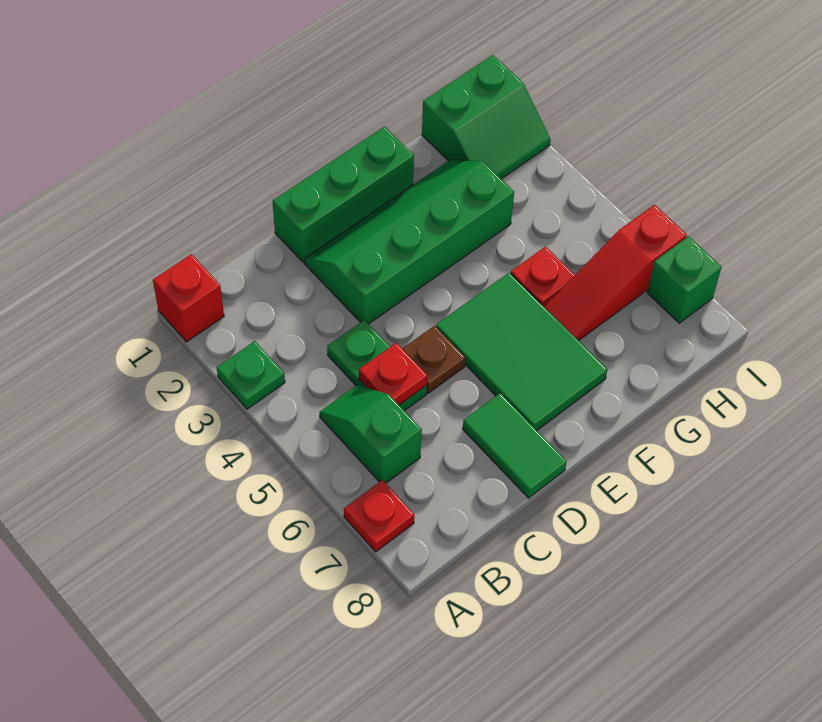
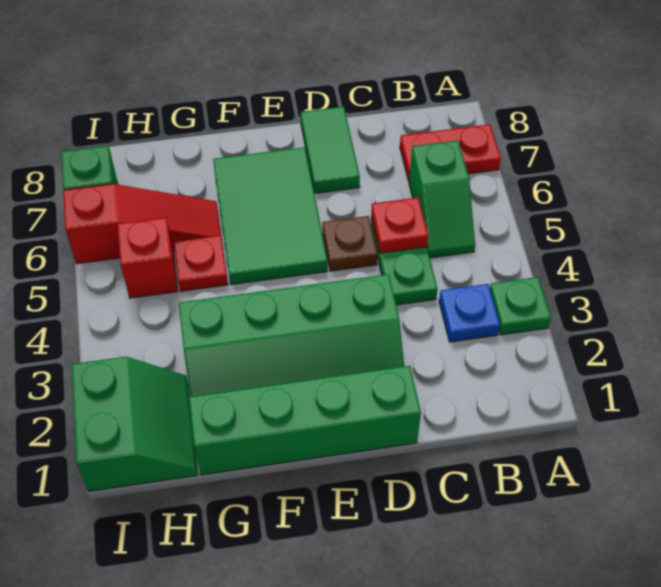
red 1x1 brick [153,254,224,342] -> red 1x1 brick moved to [117,218,178,298]
red 1x1 plate [344,480,414,552] -> red 1x2 plate [400,124,501,181]
none -> blue 1x1 plate [439,284,500,342]
green 1x3 brick [273,127,414,262] -> green 1x4 brick [189,366,421,475]
green 2x2 slope [422,55,551,179] -> green 2x2 slope turned to [72,357,198,492]

